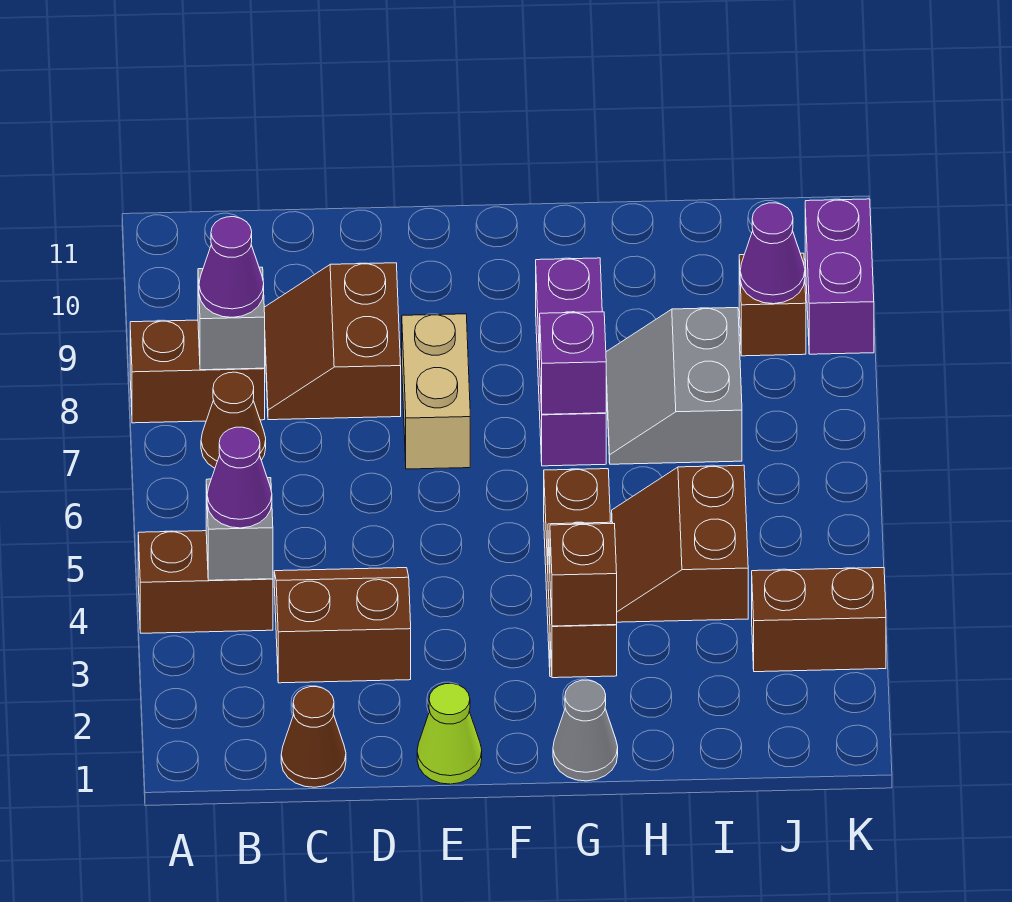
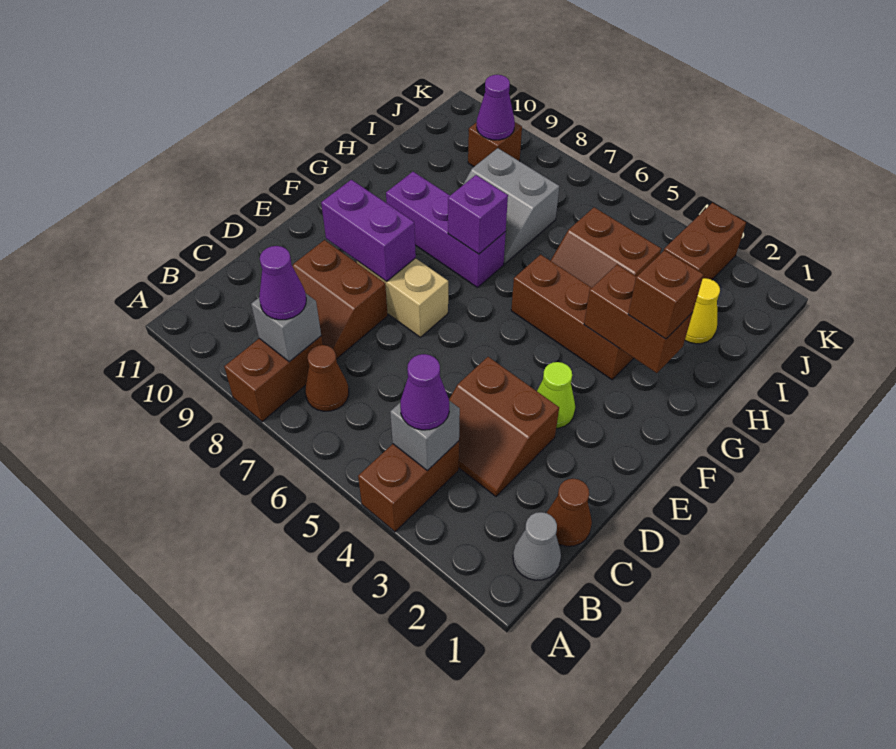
brown 2x2 slope [274,568,411,683] -> brown 2x2 slope turned to [449,357,559,496]
lime 1x1 cone [417,683,482,784] -> lime 1x1 cone moved to [537,362,575,428]
grey 1x1 cone [553,680,618,781] -> grey 1x1 cone moved to [513,512,561,580]
none -> yellow 1x1 cone [685,278,720,344]
purple 1x2 brick [805,199,874,354] -> purple 1x2 brick moved to [321,180,416,281]

